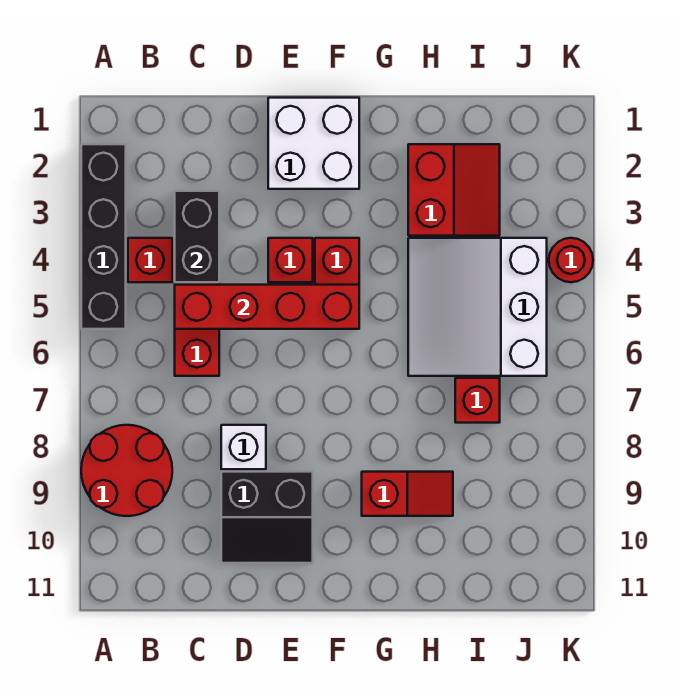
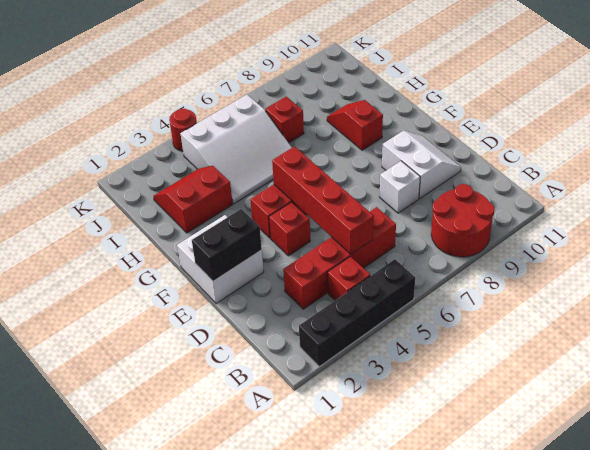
black 1x2 brick [175,191,219,282] -> black 1x2 brick moved to [192,209,262,281]
black 2x2 slope [221,472,313,563] -> white 2x2 slope [382,131,461,198]

